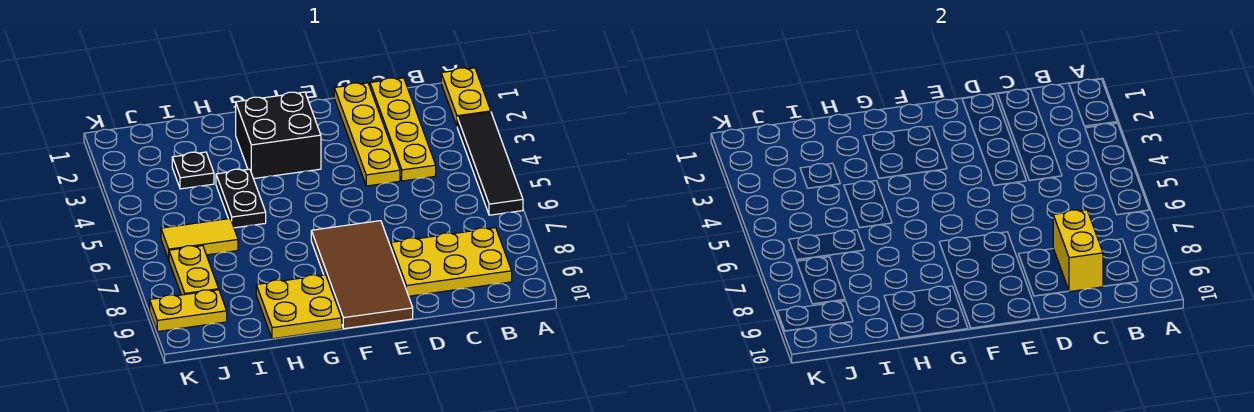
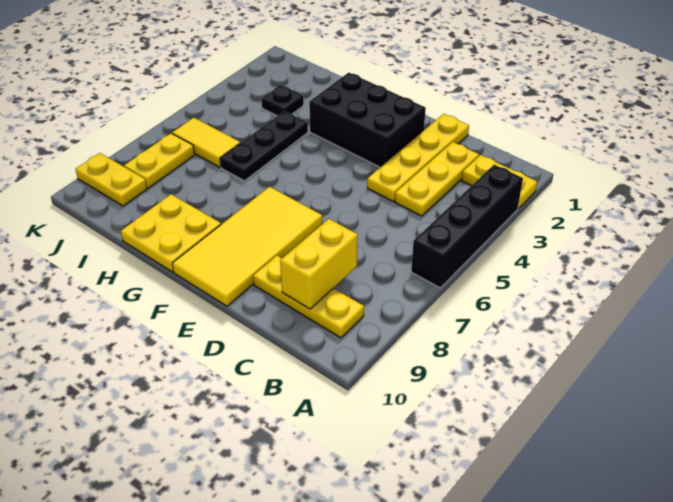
yellow 1x2 plate [441,68,491,126] -> yellow 1x2 plate turned to [462,155,537,208]
black 1x4 tile [457,112,523,215] -> black 1x4 brick [411,165,523,288]
yellow 2x3 plate [391,228,512,296] -> yellow 1x3 plate [253,256,364,338]
yellow 1x4 plate [370,78,436,181] -> yellow 1x3 plate [395,142,479,216]
brown 2x4 tile [311,221,413,329] -> yellow 2x4 tile [172,187,322,306]
black 2x2 brick [236,92,321,179] -> black 2x3 brick [309,73,426,167]
black 1x2 plate [216,169,266,228] -> black 1x3 plate [220,111,308,181]

